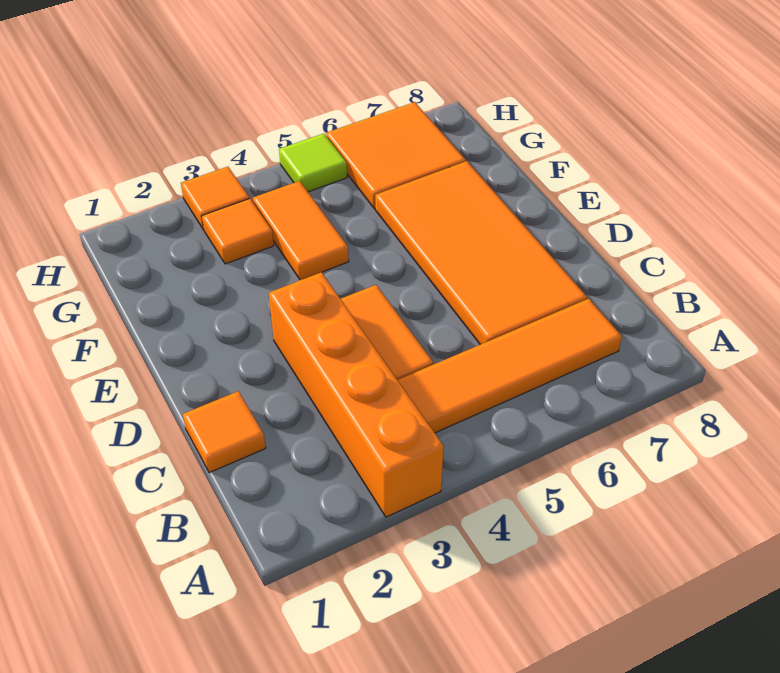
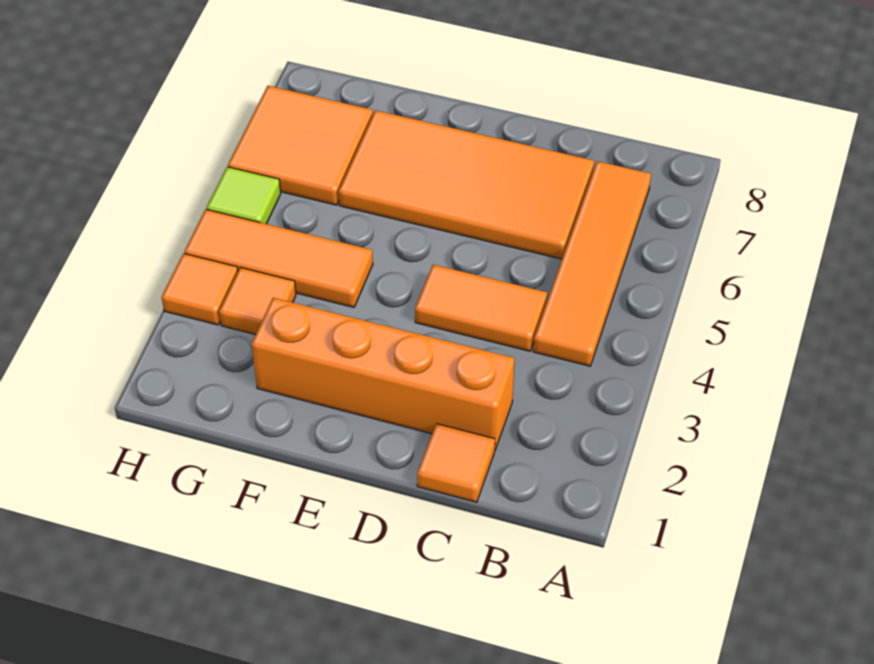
orange 1x4 brick [269,272,444,517] -> orange 1x4 brick moved to [251,298,514,450]
orange 1x2 tile [253,181,349,280] -> orange 1x3 tile [184,209,373,307]

